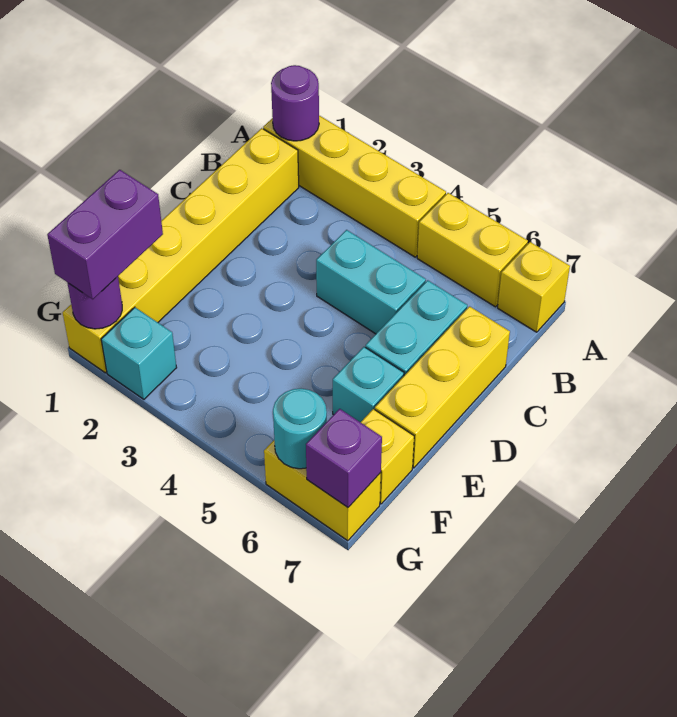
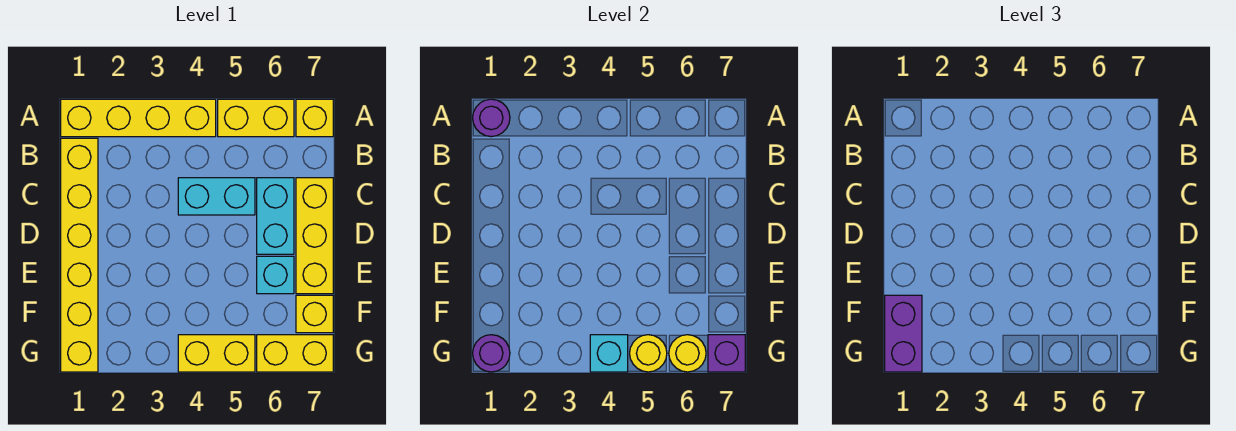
cyan 1x1 brick [101,307,177,399] -> cyan 1x1 brick moved to [590,335,628,372]
none -> yellow 1x2 brick [178,335,255,372]
none -> yellow 1x1 round brick [630,335,667,372]
cyan 1x1 round brick [273,389,327,469] -> yellow 1x1 round brick [669,335,706,372]

